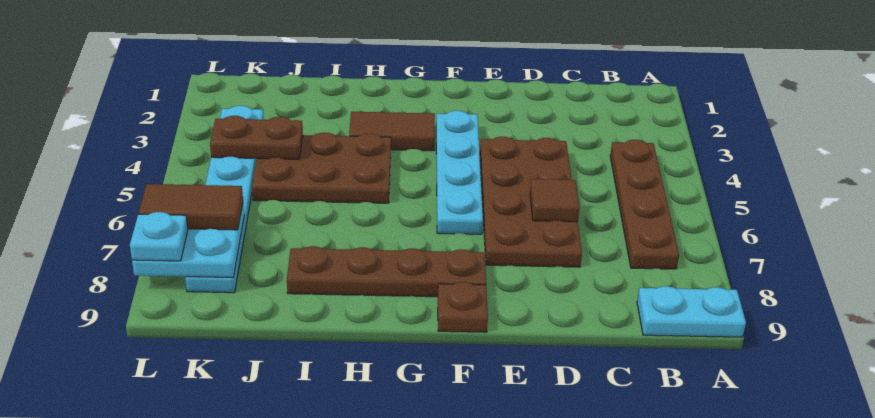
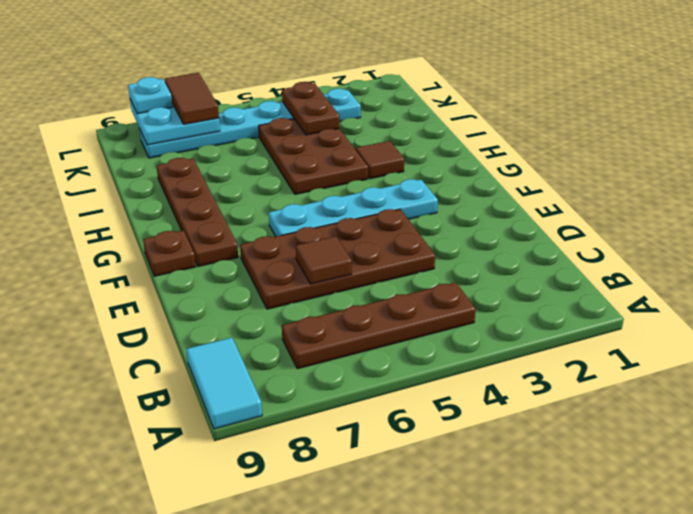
cyan 1x2 plate [637,286,746,337] -> cyan 1x2 tile [186,338,262,429]
brown 1x2 tile [349,112,435,151] -> brown 1x1 tile [356,141,404,179]

